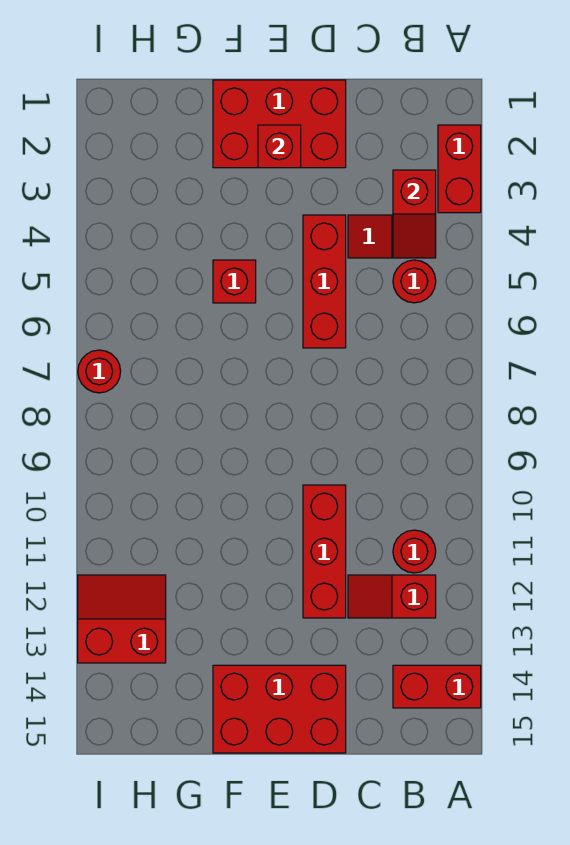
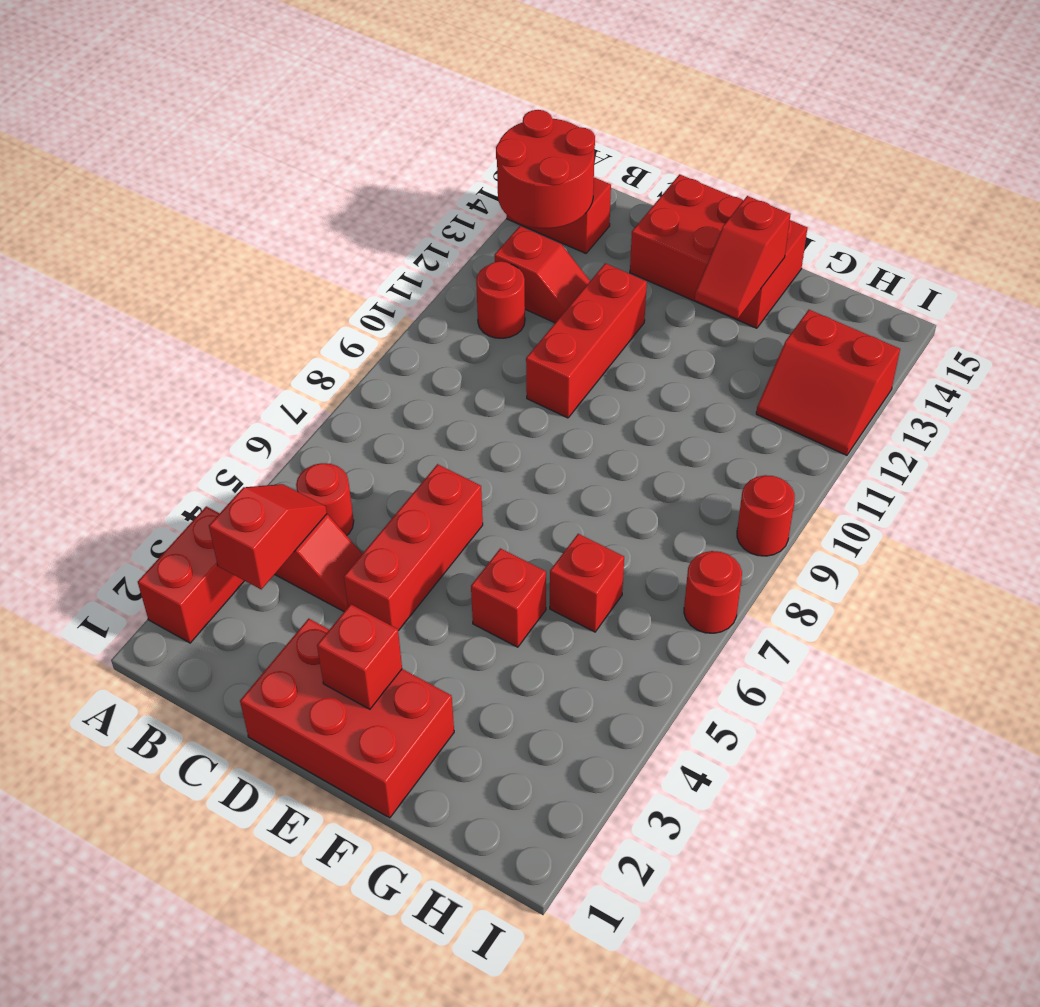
none -> red 2x2 round brick [496,110,595,229]
none -> red 1x2 slope [695,196,791,319]
none -> red 1x1 brick [550,534,624,632]
none -> red 1x1 round brick [737,475,795,556]

